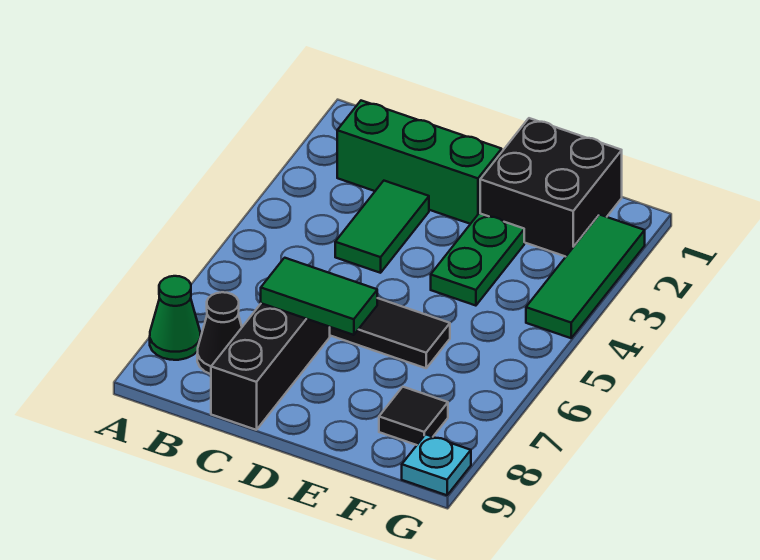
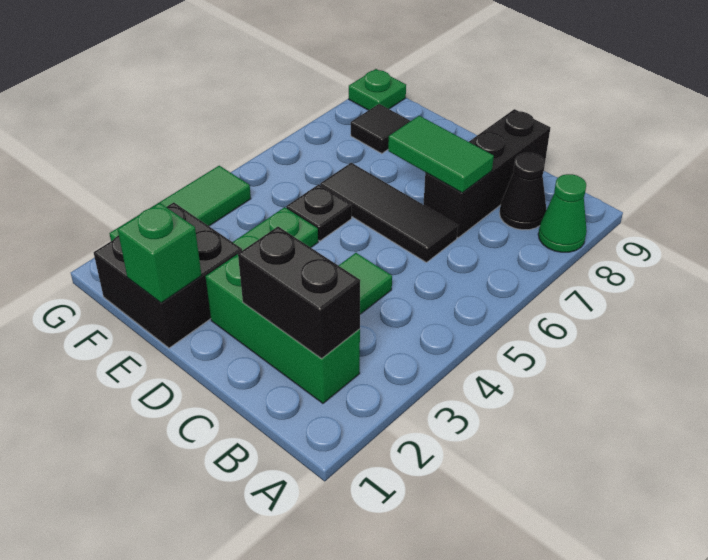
none -> black 1x2 brick [238,227,360,358]
none -> green 1x1 brick [118,203,202,303]
none -> black 1x1 plate [286,184,352,241]
cyan 1x1 plate [402,434,471,495] -> green 1x1 plate [349,69,406,110]

